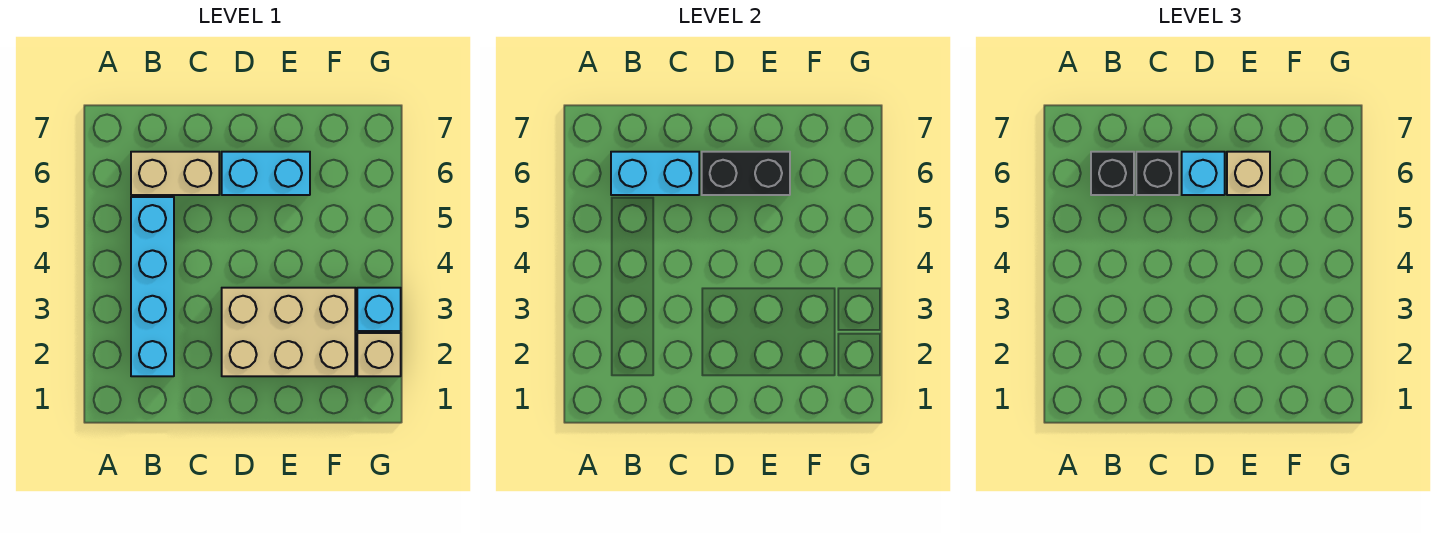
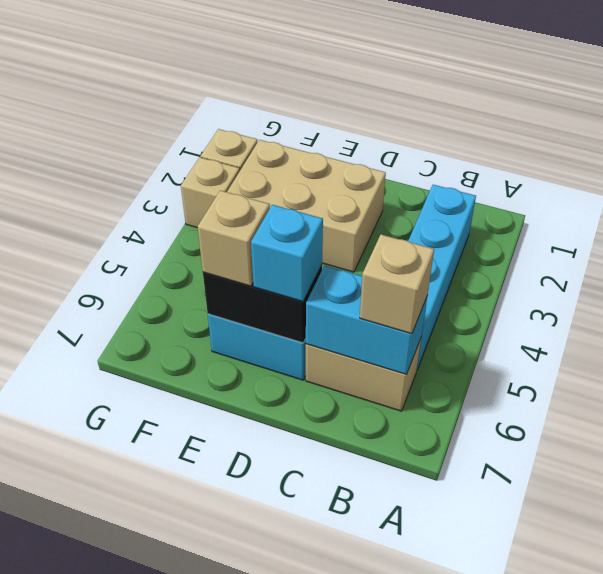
black 1x1 brick [1091,152,1134,195] -> tan 1x1 brick [360,234,434,334]
black 1x1 brick [1136,152,1179,195] -> none
cyan 1x1 brick [357,288,401,331] -> tan 1x1 brick [181,157,240,228]

